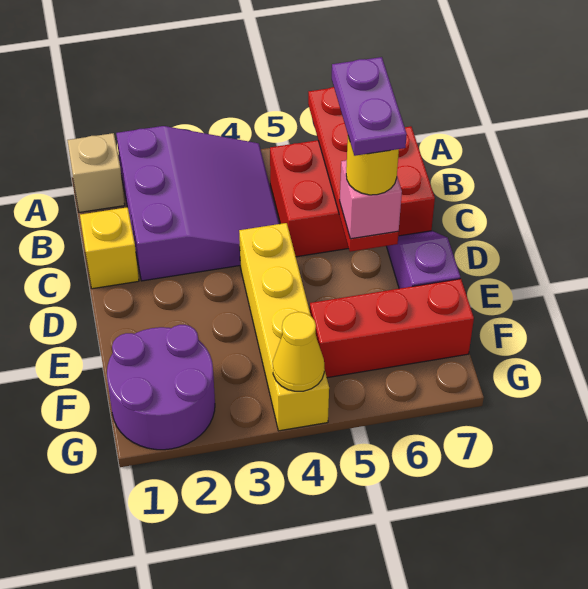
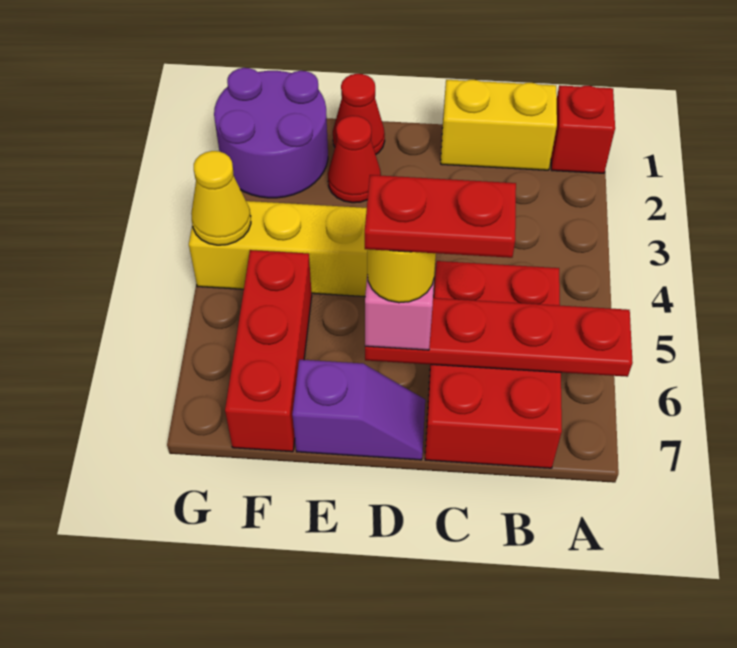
tan 1x1 brick [67,133,125,212] -> red 1x1 brick [551,85,615,173]
purple 3x3 slope [116,126,279,281] -> none
yellow 1x1 brick [80,207,139,289] -> yellow 1x2 brick [441,80,557,170]
purple 1x2 plate [332,57,407,156] -> red 1x2 plate [365,175,516,258]
none -> red 1x1 cone [333,74,385,155]
none -> red 1x1 cone [328,116,381,203]

